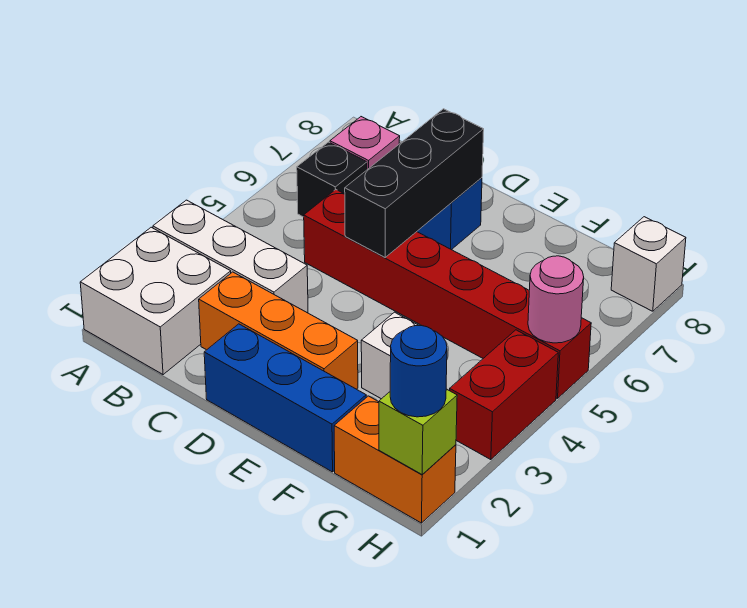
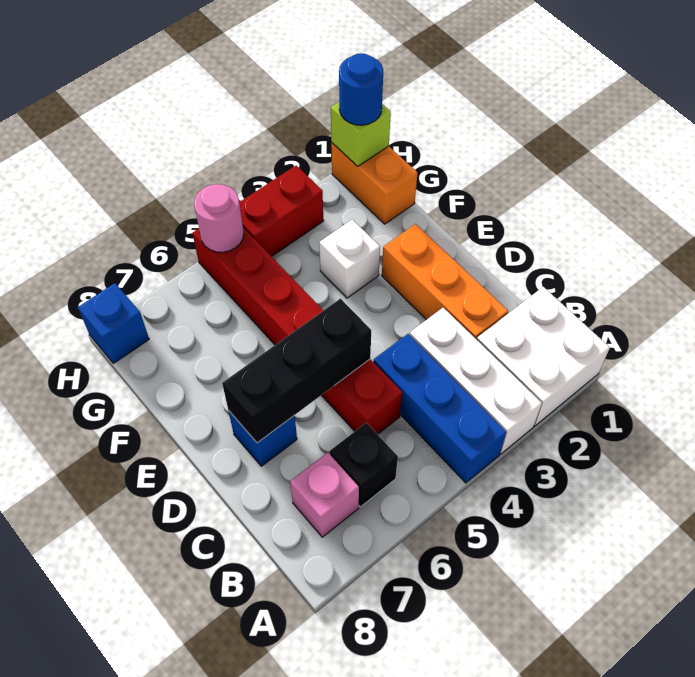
blue 1x3 brick [204,324,366,472] -> blue 1x3 brick moved to [373,334,506,483]
white 1x1 brick [611,217,686,311] -> blue 1x1 brick [78,283,149,363]

